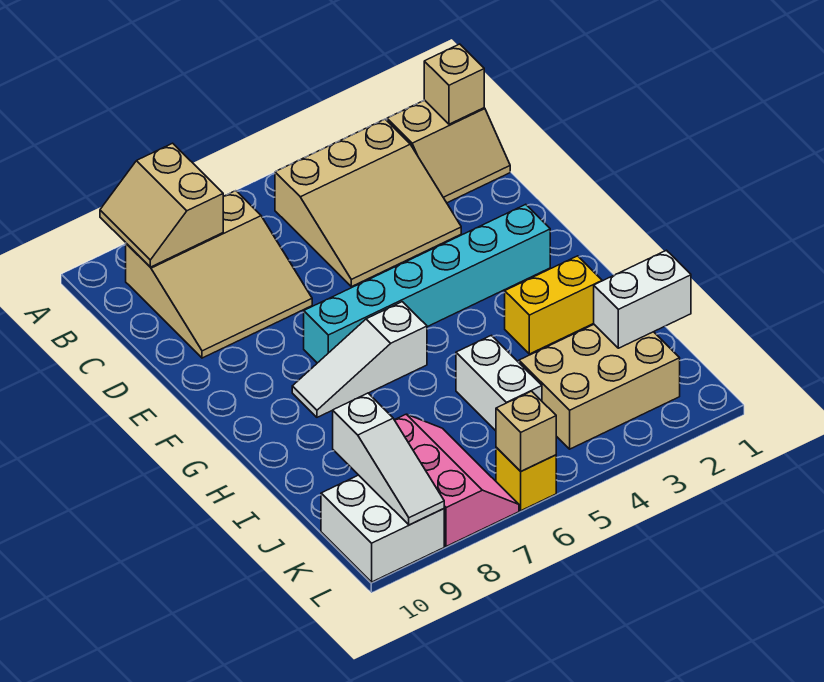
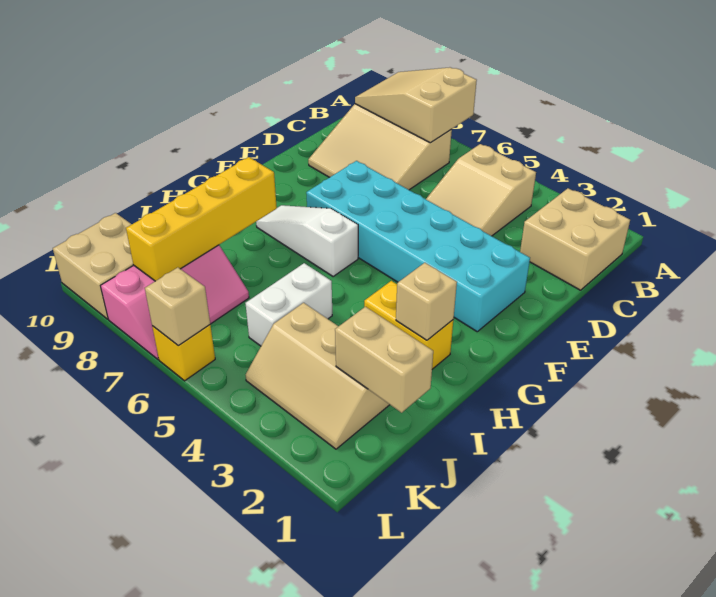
tan 2x2 slope [100,143,223,267] -> tan 2x3 slope [355,67,477,143]
tan 2x2 slope [387,100,510,203] -> tan 2x2 brick [520,188,630,290]
tan 1x1 brick [424,44,484,124] -> tan 1x1 brick moved to [396,263,457,340]
tan 3x3 slope [275,119,461,287] -> tan 2x3 slope [426,144,536,236]
cyan 1x6 brick [304,204,550,363] -> cyan 2x6 brick [306,161,530,332]
none -> yellow 1x4 brick [126,157,277,281]
white 1x2 brick [594,250,691,348] -> tan 1x2 brick [335,307,433,413]
tan 2x3 brick [519,325,680,449] -> tan 2x3 slope [246,303,390,449]
white 1x3 slope [333,393,444,525] -> none
white 2x2 brick [321,475,444,582] -> tan 2x2 brick [53,213,133,319]

